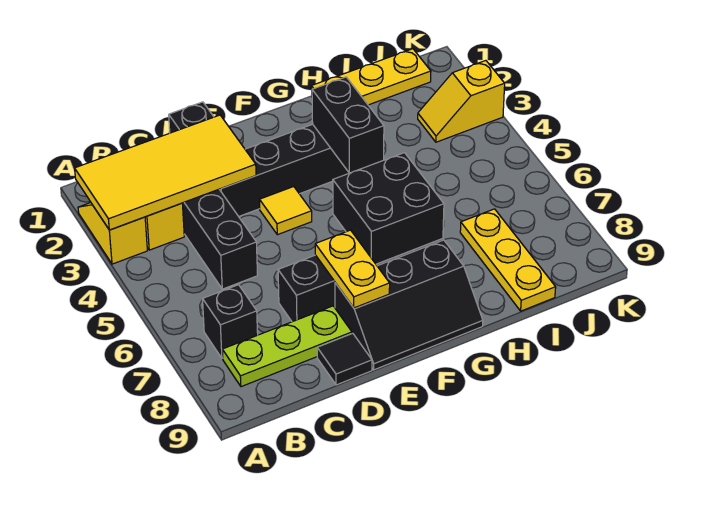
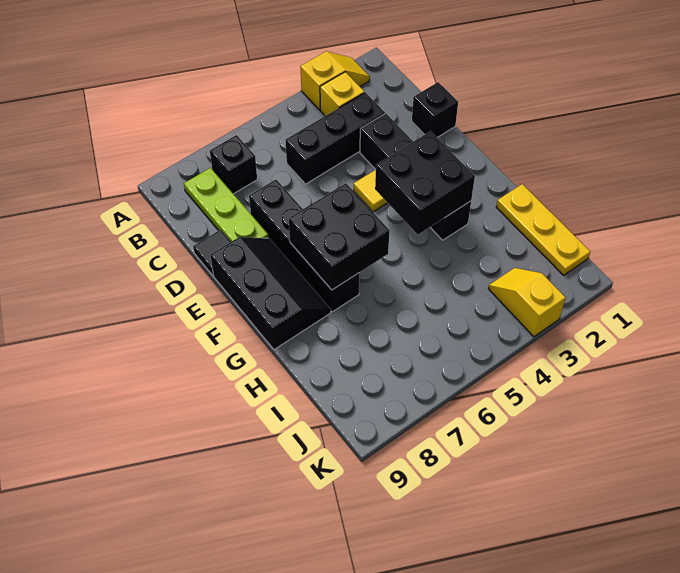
yellow 2x4 tile [75,115,256,230] -> none
yellow 1x2 plate [315,230,390,308] -> none
black 2x3 slope [335,240,483,370] -> black 2x3 slope turned to [211,237,331,350]
black 1x2 brick [312,77,384,173] -> black 2x2 brick [375,131,475,235]
yellow 1x3 plate [460,209,556,311] -> none

